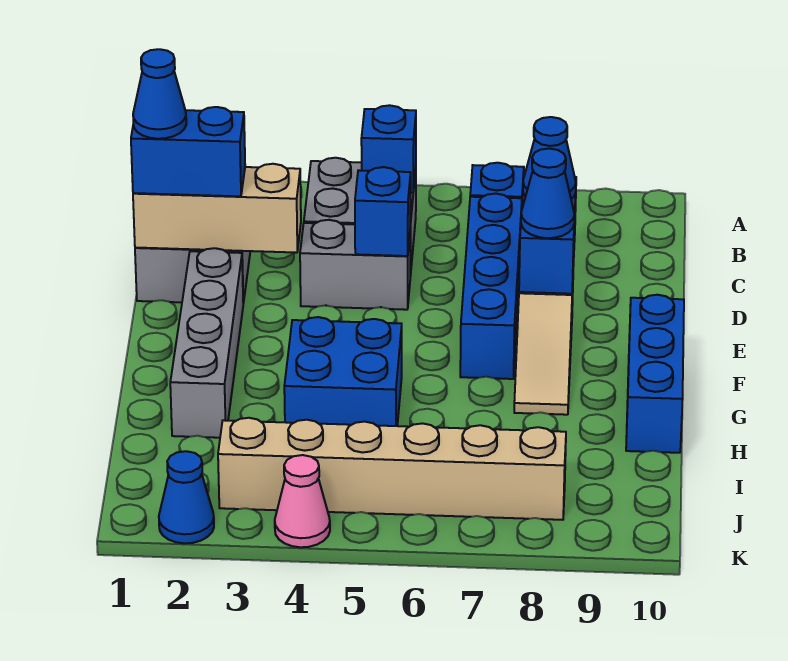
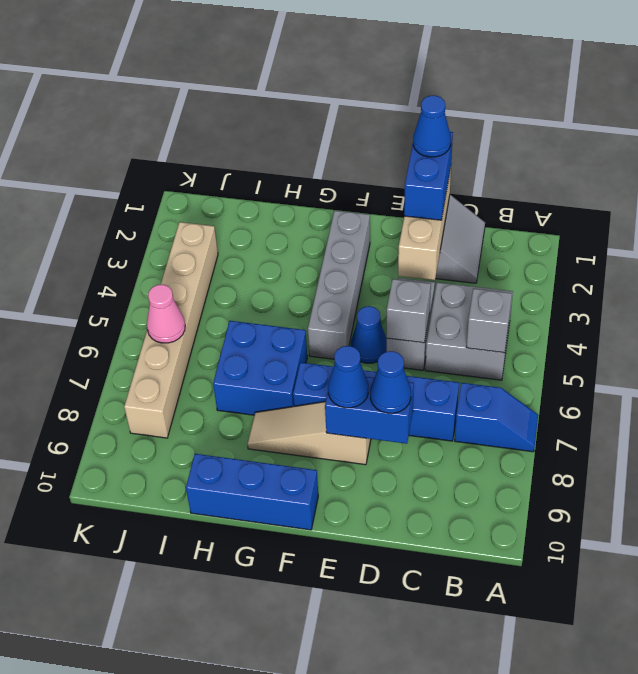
blue 1x1 brick [361,105,416,193] -> grey 1x1 brick [466,289,512,353]
blue 1x1 brick [355,167,411,256] -> grey 1x1 brick [387,279,431,343]
grey 1x4 brick [170,248,243,438] -> grey 1x4 brick turned to [308,211,370,359]
blue 2x2 brick [284,317,402,426] -> blue 2x2 brick moved to [213,321,307,415]
blue 1x1 cone [159,451,214,543] -> blue 1x1 cone moved to [351,306,387,363]
pink 1x1 cone [275,455,330,547] -> pink 1x1 cone moved to [147,284,185,343]

